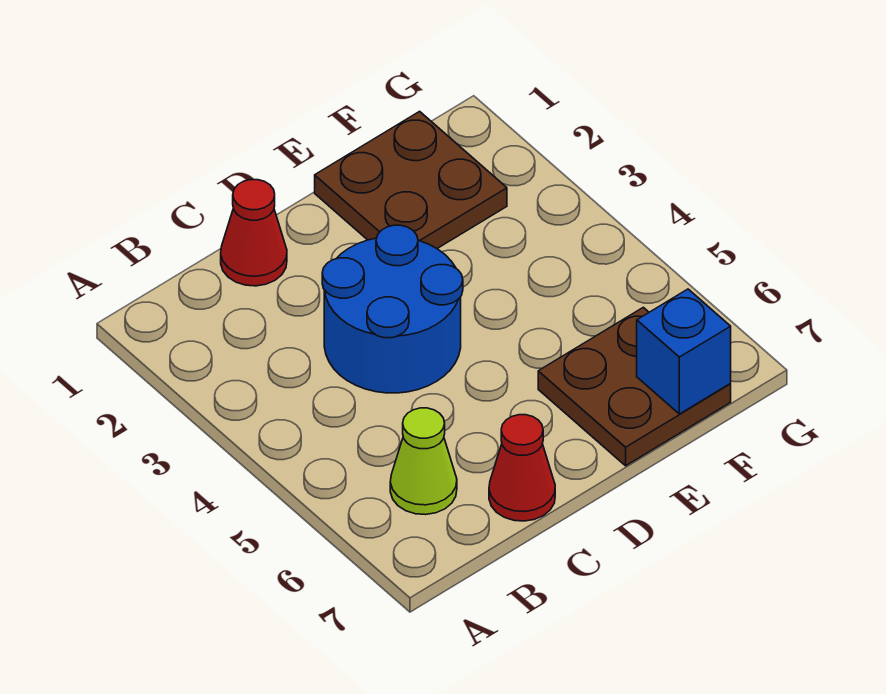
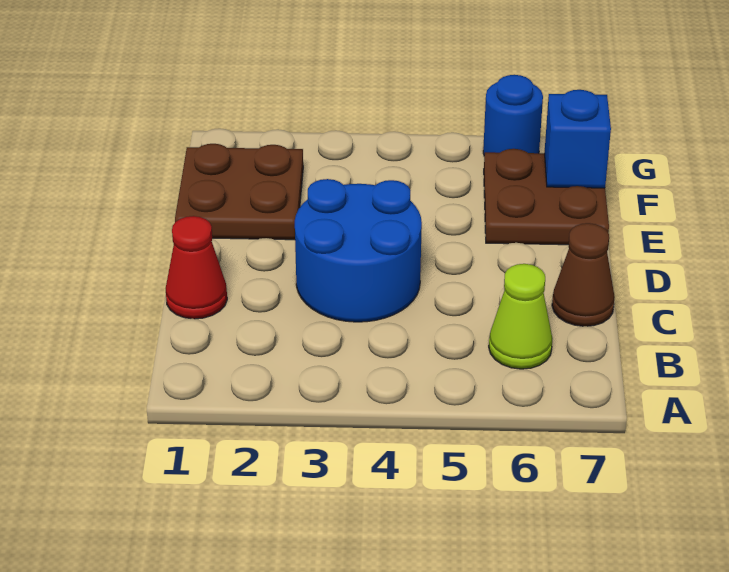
red 1x1 cone [489,415,555,521] -> brown 1x1 cone [552,223,615,326]
none -> blue 1x1 round brick [483,75,543,155]

